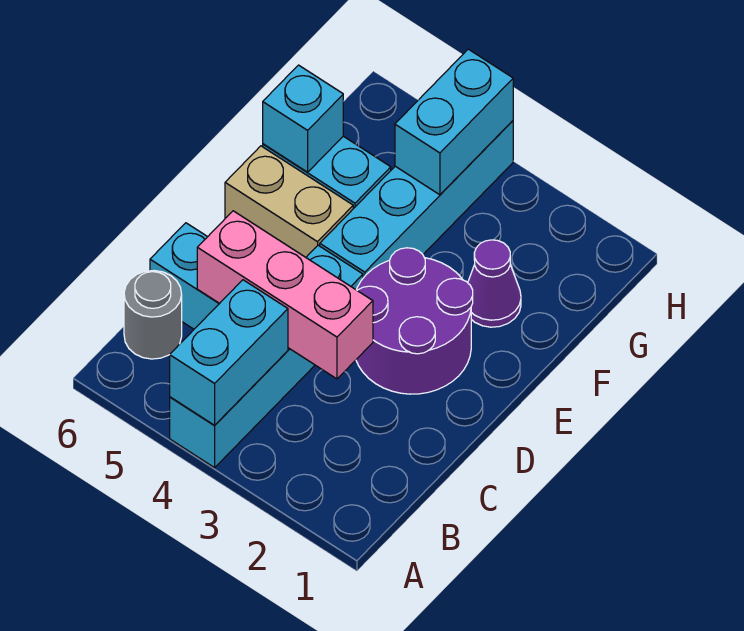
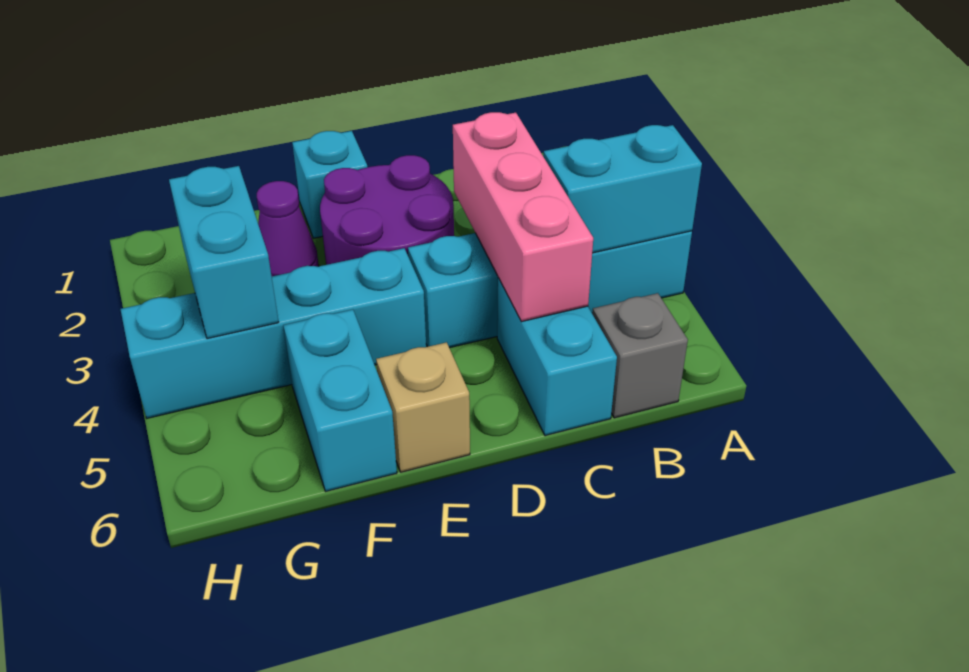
grey 1x1 round brick [124,271,182,359] -> grey 1x1 brick [592,293,688,418]
tan 1x2 brick [225,146,353,257] -> tan 1x1 brick [376,342,470,472]
cyan 1x1 brick [263,65,343,172] -> cyan 1x1 brick moved to [292,131,367,238]
cyan 1x2 brick [395,49,513,195] -> cyan 1x2 brick turned to [169,166,279,339]

